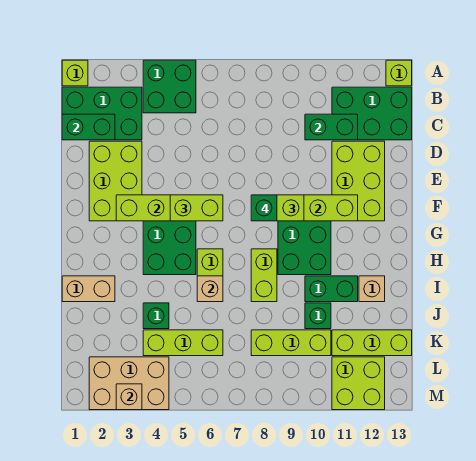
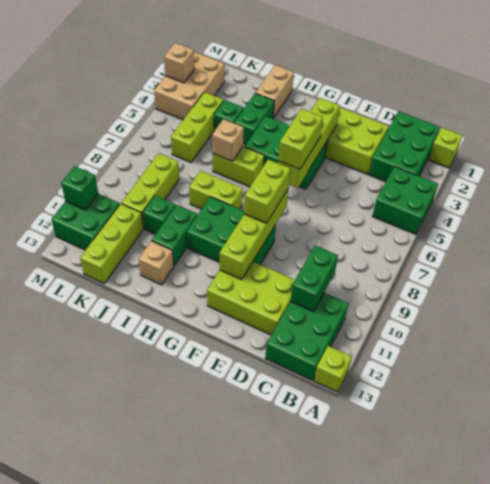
green 1x2 brick [62,114,115,140] -> green 1x2 brick moved to [235,93,274,145]
green 1x1 brick [251,195,277,221] -> green 1x1 brick moved to [61,166,98,210]
lime 2x2 brick [332,357,385,410] -> green 2x2 brick [51,194,120,250]

